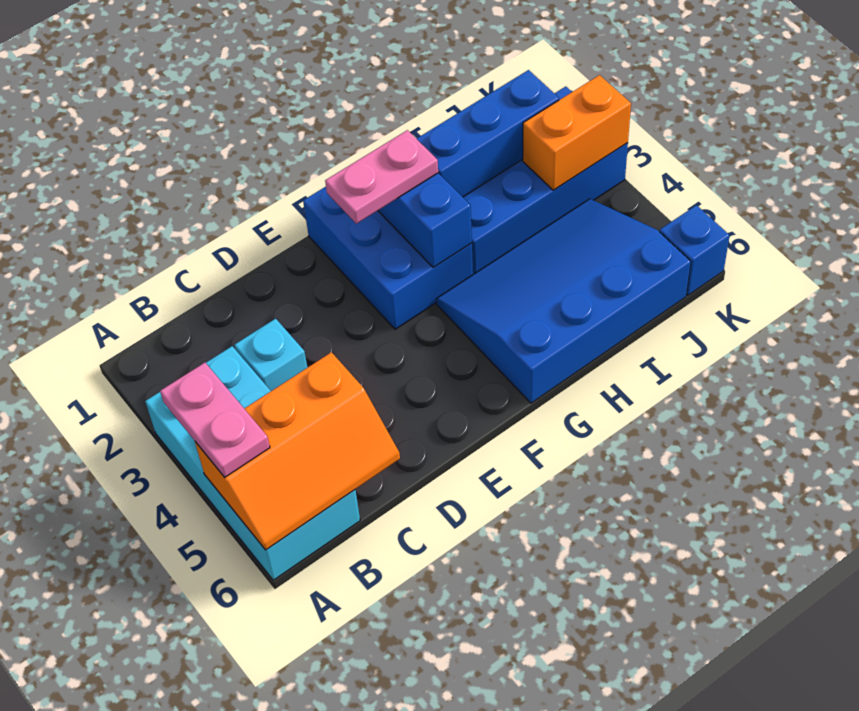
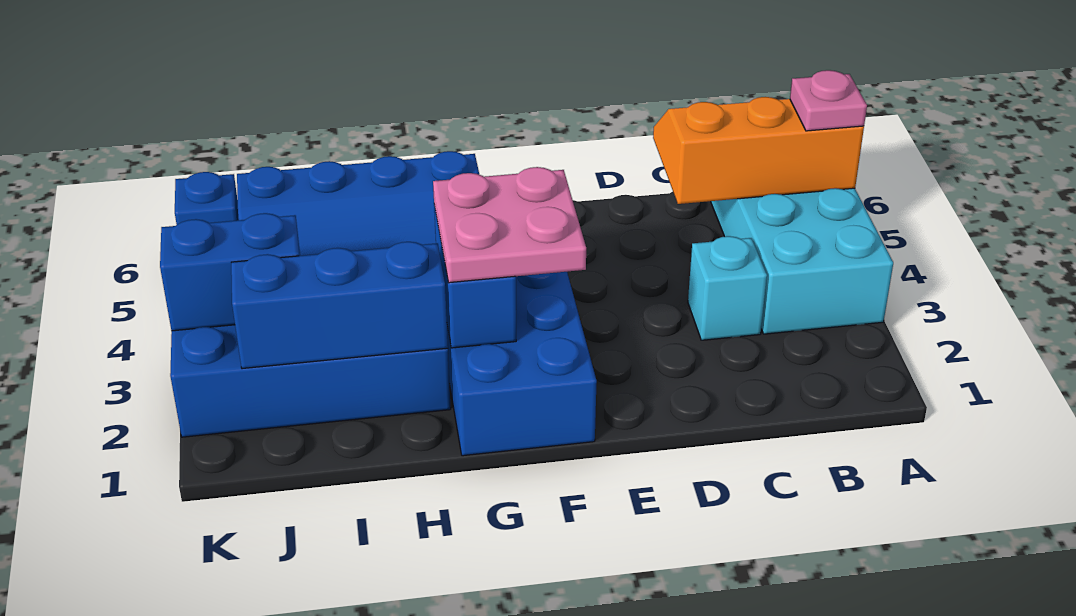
pink 1x2 plate [160,363,270,477] -> pink 1x1 plate [790,70,867,131]
pink 1x2 plate [325,130,438,224] -> pink 2x2 plate [433,167,586,283]
orange 1x2 brick [523,75,631,190] -> blue 1x2 brick [160,213,300,331]

